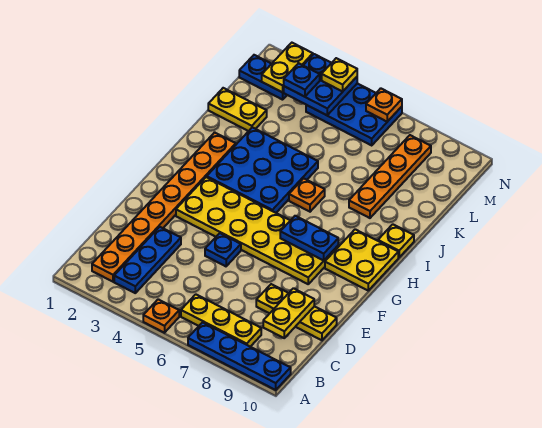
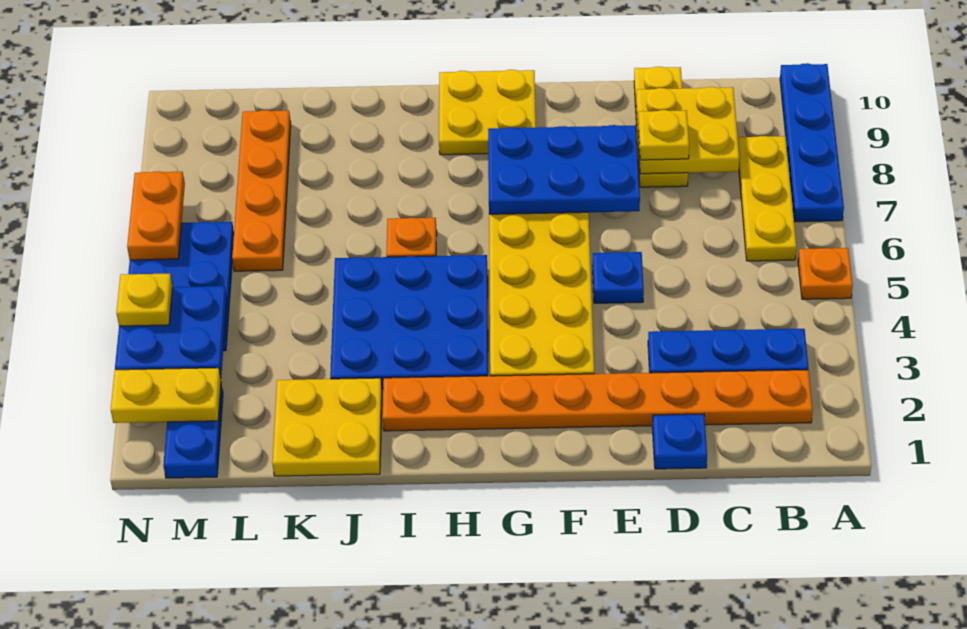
yellow 1x2 plate [263,288,314,338] -> yellow 2x2 plate [636,87,739,174]
blue 1x2 plate [280,216,338,260] -> blue 2x3 plate [488,125,640,214]
yellow 1x1 plate [378,224,414,257] -> yellow 1x1 plate moved to [639,110,689,160]
orange 1x4 plate [349,135,431,218] -> orange 1x4 plate turned to [232,110,291,271]
yellow 1x2 plate [208,88,267,131] -> yellow 2x2 plate [272,378,382,476]
blue 1x1 plate [284,63,320,97] -> blue 1x1 plate moved to [652,414,707,469]
orange 1x1 plate [366,88,402,122] -> orange 1x2 plate [127,171,185,260]

